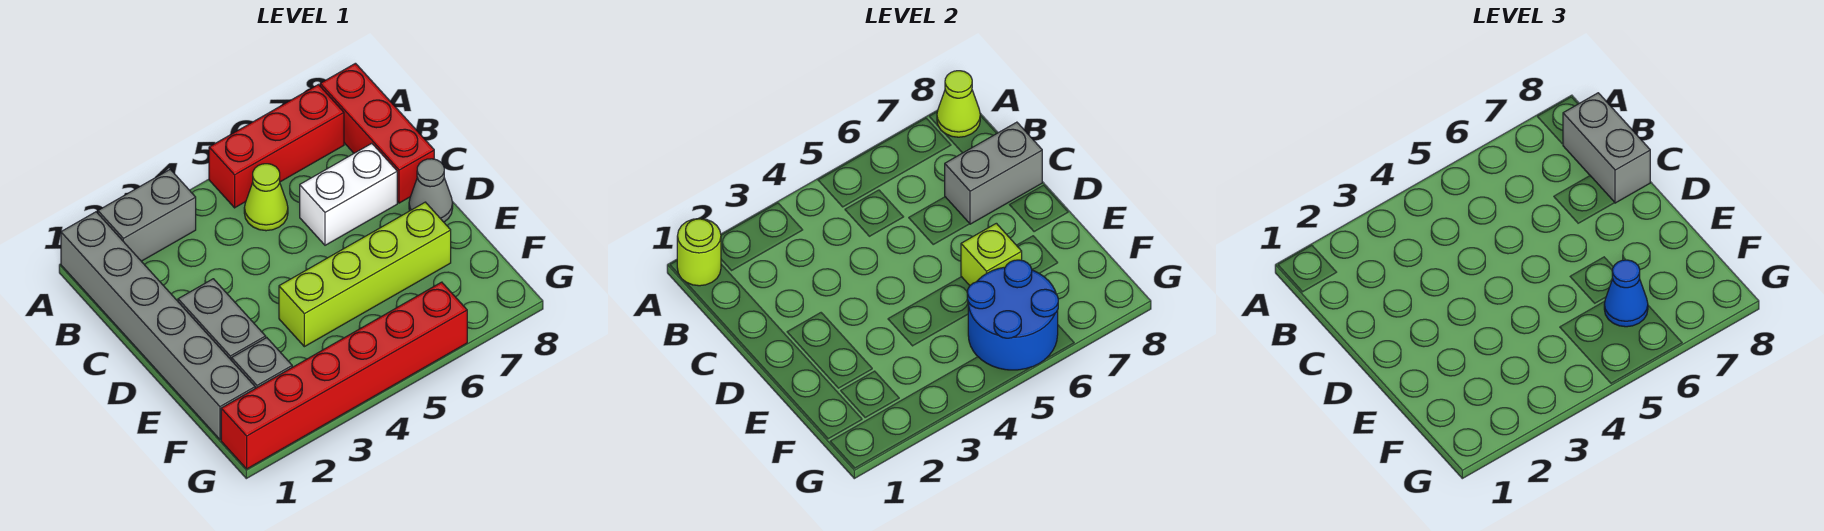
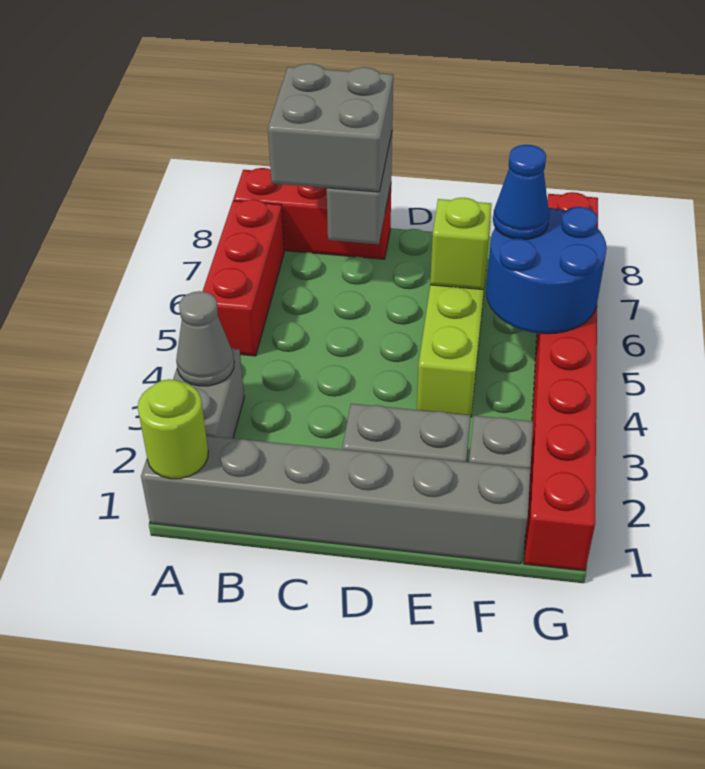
lime 1x1 cone [937,71,980,137] -> none
lime 1x1 cone [244,164,288,231] -> none
grey 1x2 brick [1563,93,1650,203] -> grey 2x2 brick [268,64,393,192]
white 1x2 brick [300,143,397,245] -> none
grey 1x1 cone [409,159,453,222] -> grey 1x1 cone moved to [176,291,234,386]
red 1x6 brick [221,282,467,469] -> red 1x8 brick [524,192,598,571]

